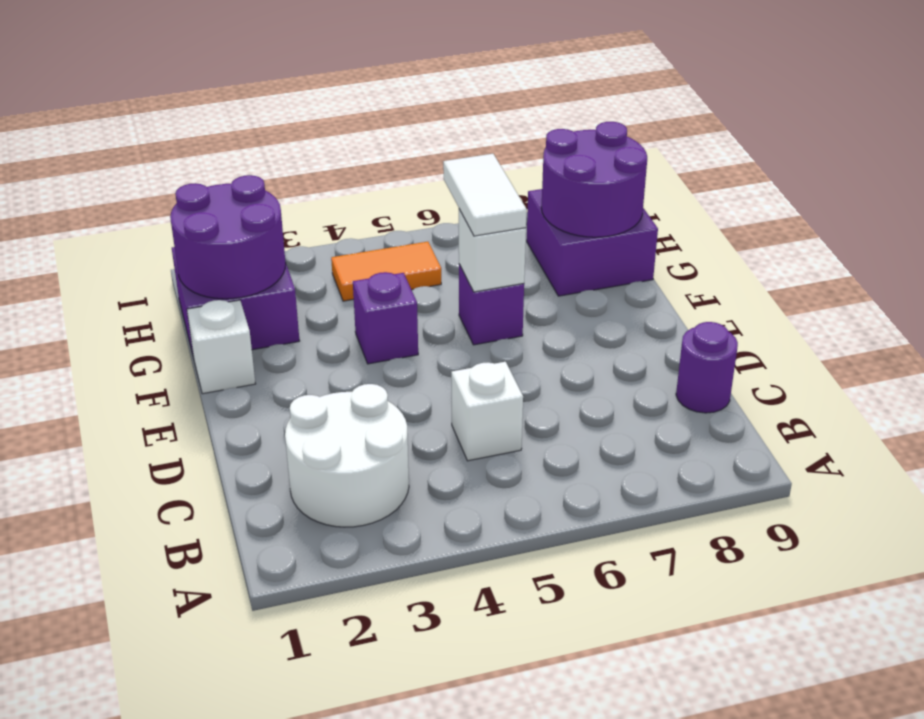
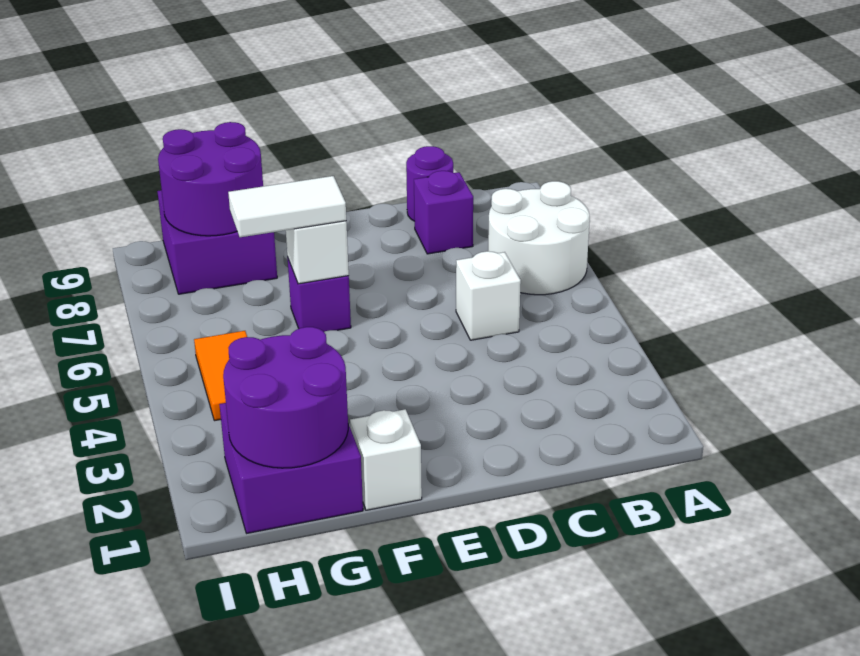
white 2x2 round brick [285,384,409,527] -> white 2x2 round brick moved to [488,181,590,295]
purple 1x1 brick [353,272,418,364] -> purple 1x1 brick moved to [414,171,473,254]

